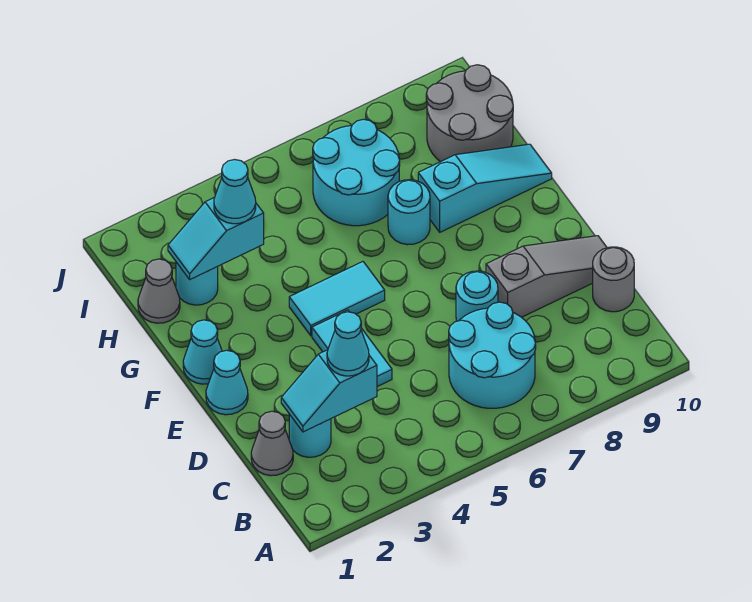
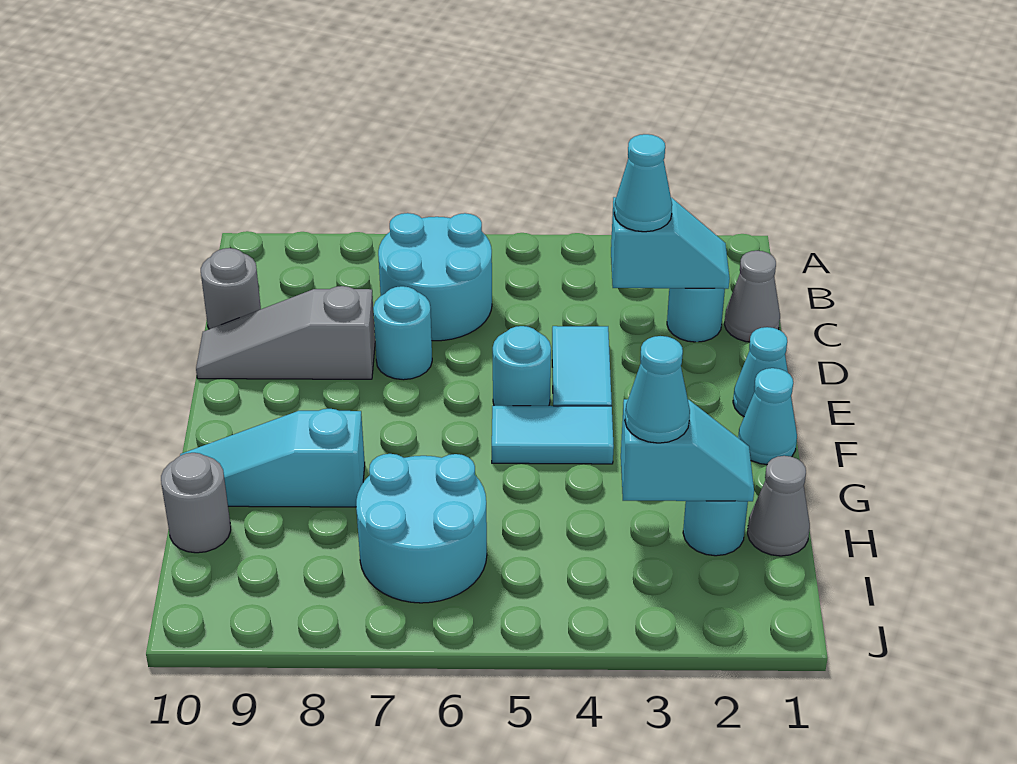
cyan 1x1 round brick [388,180,430,245] -> cyan 1x1 round brick moved to [493,326,551,406]
grey 2x2 round brick [426,65,513,162] -> grey 1x1 round brick [161,453,231,553]

